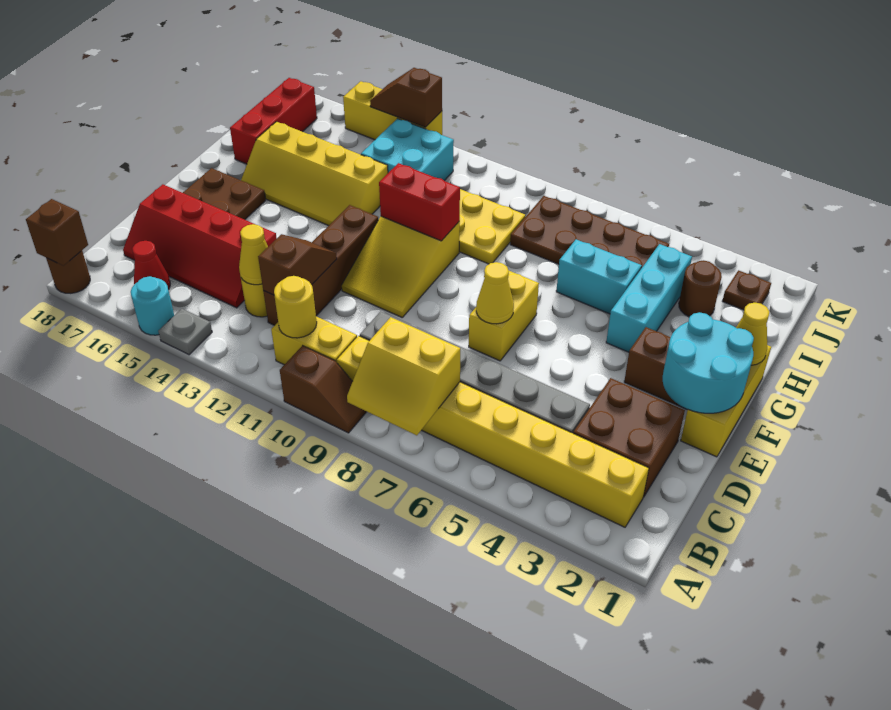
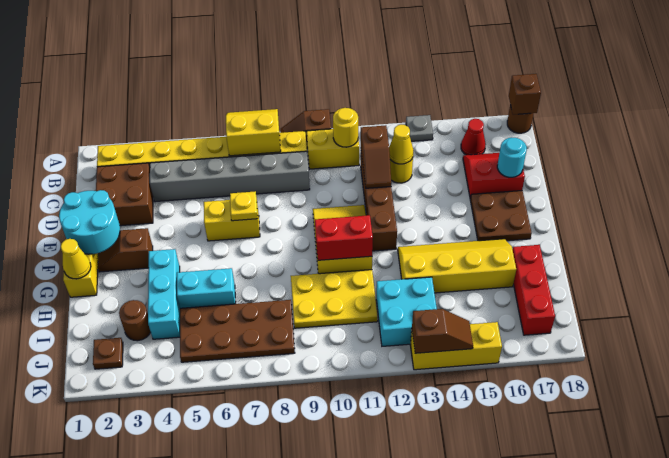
cyan 1x1 round brick [131,276,174,335] -> cyan 1x1 round brick moved to [497,137,527,177]
red 2x4 slope [123,184,277,308] -> red 2x2 slope [463,153,525,199]
yellow 1x2 brick [469,271,539,361] -> yellow 1x2 brick turned to [204,200,260,241]
yellow 1x1 cone [476,262,514,324] -> yellow 1x1 plate [230,191,258,221]

